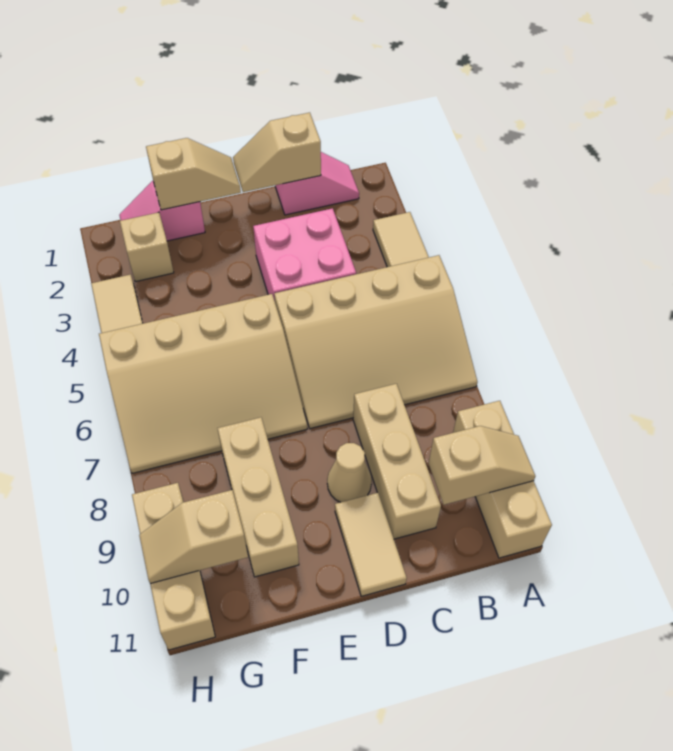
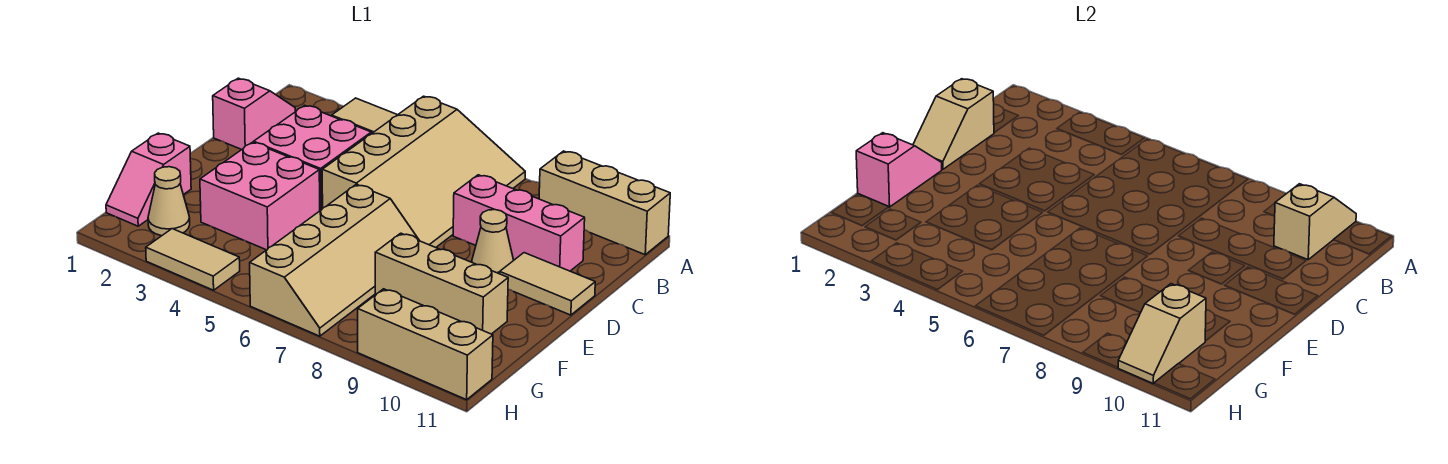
tan 1x3 brick [353,384,441,539] -> pink 1x3 brick [453,175,585,271]
tan 1x2 slope [146,138,241,210] -> pink 1x2 slope [856,133,942,207]
none -> pink 2x2 brick [200,142,320,250]
tan 3x4 slope [99,294,307,473] -> tan 2x4 slope [250,185,419,336]
tan 1x1 brick [120,212,174,282] -> tan 1x1 cone [148,167,190,236]

